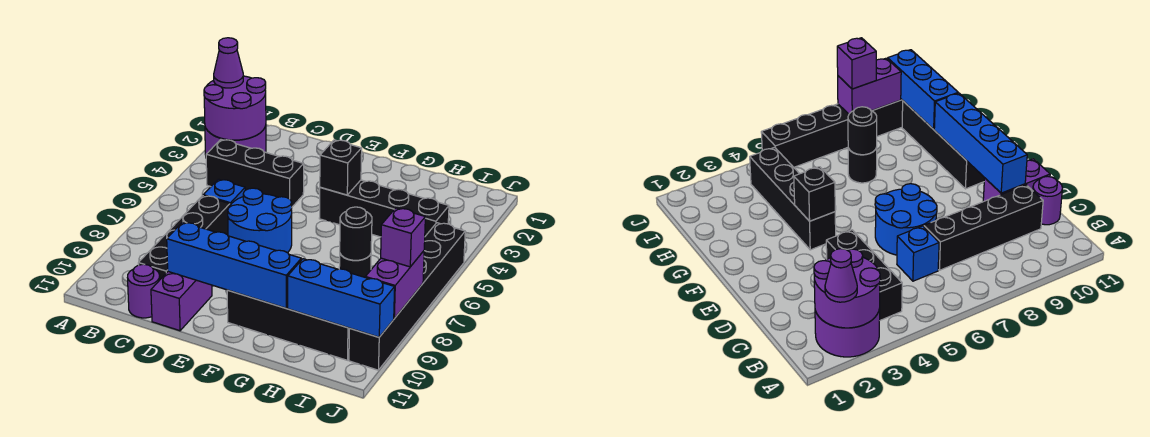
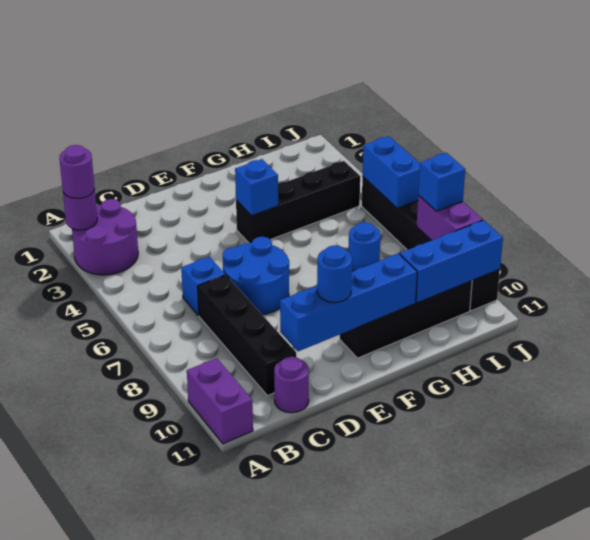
purple 2x2 round brick [204,76,266,140] -> purple 1x1 round brick [63,188,97,230]
purple 1x1 cone [214,38,243,88] -> purple 1x1 round brick [59,145,94,198]
black 1x3 brick [206,140,304,207] -> none
purple 1x2 brick [151,272,212,331] -> purple 1x2 brick moved to [187,358,253,444]
none -> blue 1x1 round brick [317,245,352,302]
black 1x1 brick [320,140,362,195] -> blue 1x1 brick [235,159,278,216]
black 1x1 round brick [339,254,371,277] -> blue 1x1 round brick [349,222,381,271]
black 1x1 round brick [340,207,372,260] -> none
none -> blue 1x2 brick [362,136,420,208]
purple 1x1 brick [381,208,425,267] -> blue 1x1 brick [418,153,465,211]

